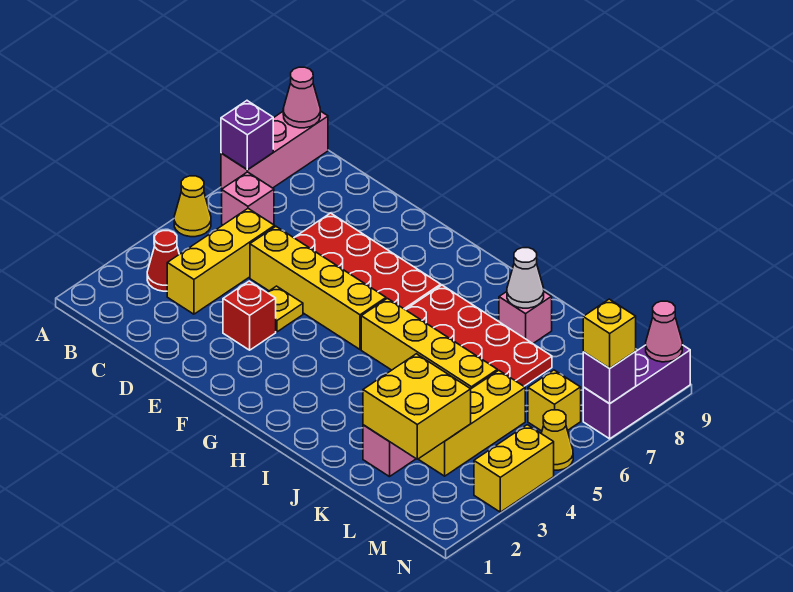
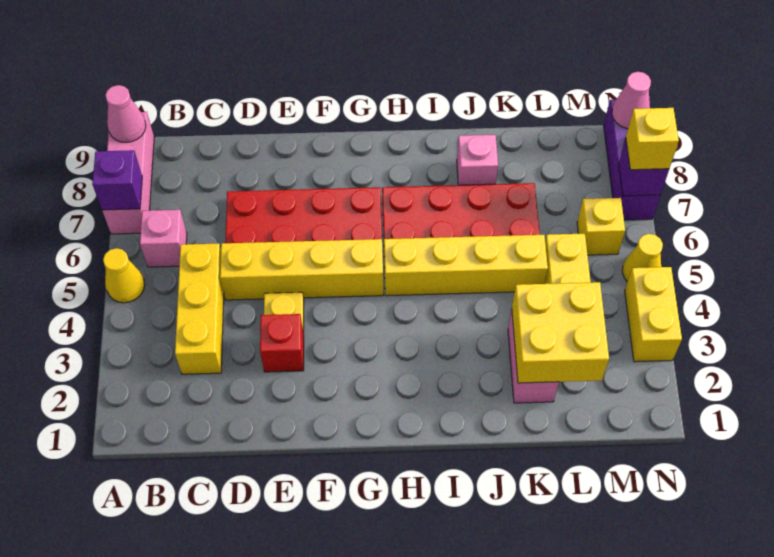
red 1x1 cone [147,231,179,291] -> none
white 1x1 cone [507,248,544,308] -> none

